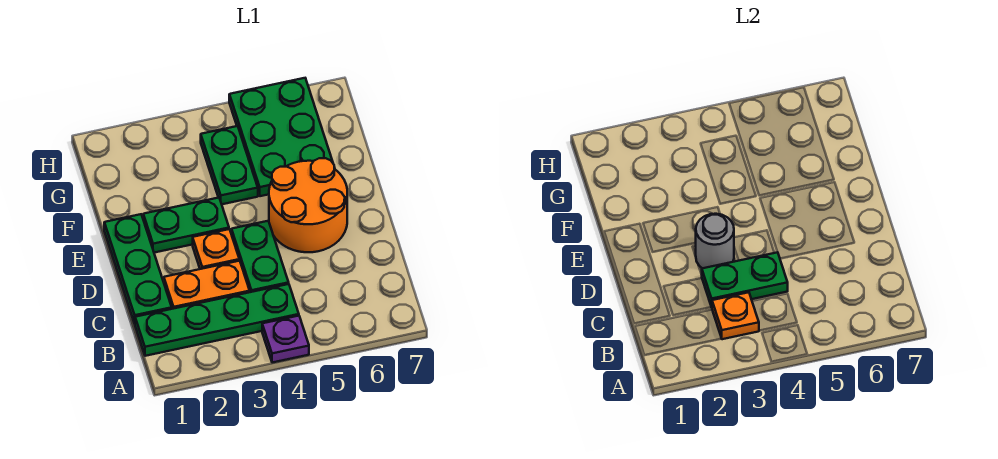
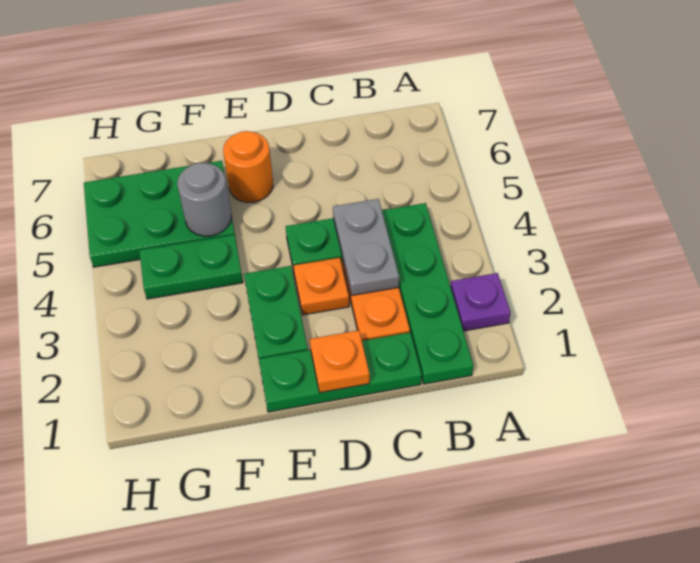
purple 1x1 plate [262,316,309,363] -> purple 1x1 plate moved to [451,273,511,331]
orange 1x1 plate [712,292,759,339] -> orange 1x1 plate moved to [310,330,370,393]
green 1x2 plate [702,252,788,307] -> grey 1x2 plate [333,199,399,295]
grey 1x1 round brick [696,214,734,268] -> grey 1x1 round brick moved to [177,163,231,236]
orange 2x2 round brick [269,158,347,252] -> orange 1x1 round brick [223,131,273,203]

